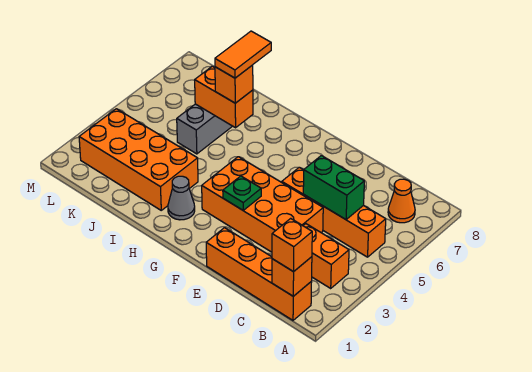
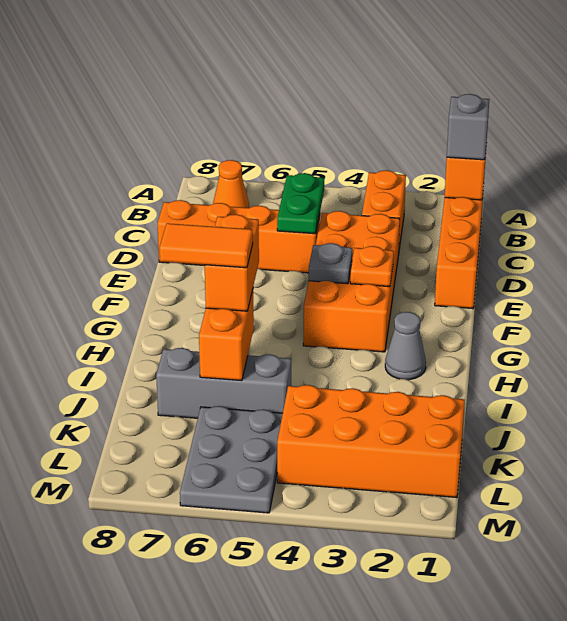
orange 1x1 brick [272,218,312,272] -> grey 1x1 brick [447,94,489,160]
orange 1x4 brick [282,167,386,257] -> orange 1x4 brick turned to [157,200,320,273]
green 1x2 brick [303,156,364,219] -> green 1x2 plate [277,173,324,234]
green 1x1 plate [223,176,261,211] -> orange 1x1 plate [350,246,394,287]
none -> grey 1x1 plate [309,243,352,284]
orange 2x4 brick [79,109,198,210] -> orange 2x4 brick turned to [277,385,465,498]
orange 1x1 brick [215,65,253,103] -> orange 1x2 brick [205,214,259,311]
none -> grey 2x3 plate [180,406,283,513]

